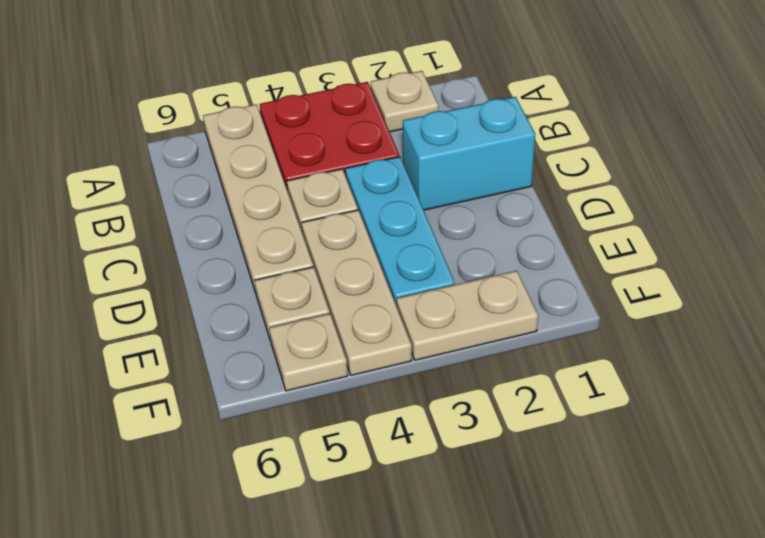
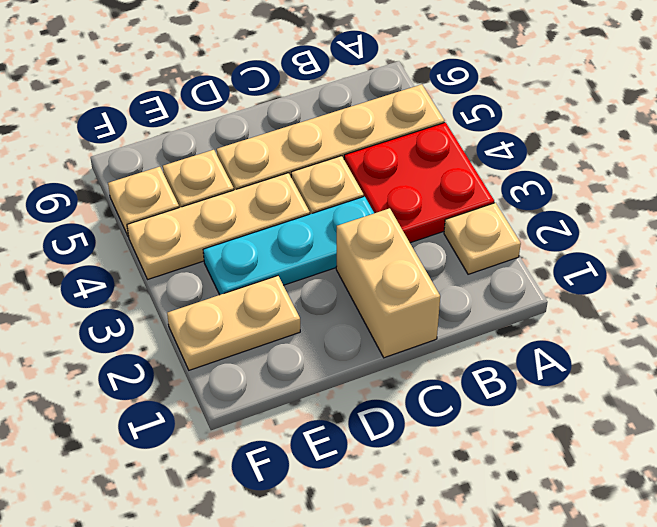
cyan 1x2 brick [403,97,535,210] -> tan 1x2 brick [336,208,440,358]
tan 1x2 plate [397,271,538,360] -> tan 1x2 plate turned to [167,276,300,370]

